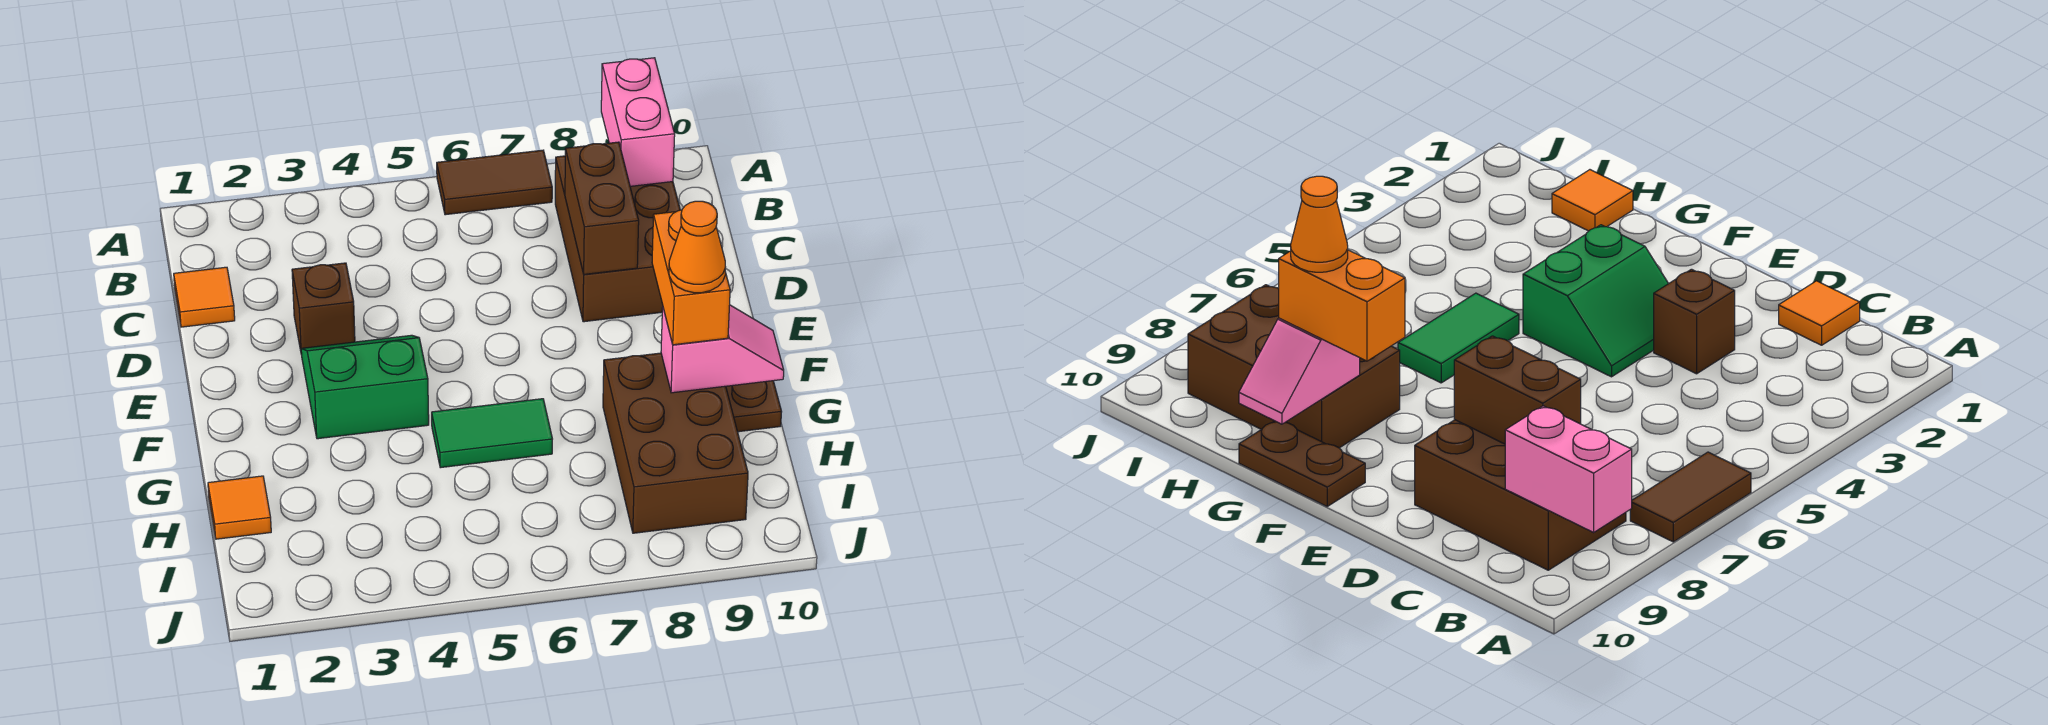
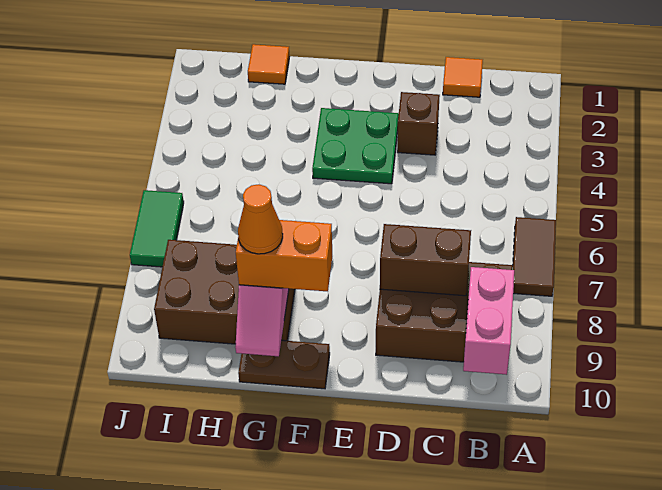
pink 1x2 brick [601,58,675,186] -> pink 1x2 brick turned to [463,267,514,375]
green 2x2 slope [301,335,429,439] -> green 2x2 plate [312,108,399,184]
green 1x2 tile [432,399,552,468] -> green 1x2 tile moved to [130,190,184,267]

